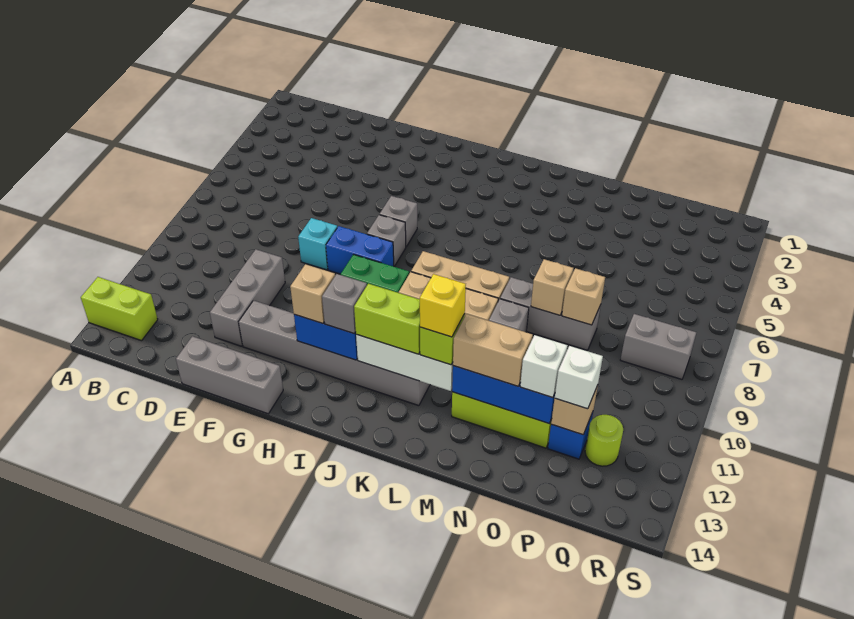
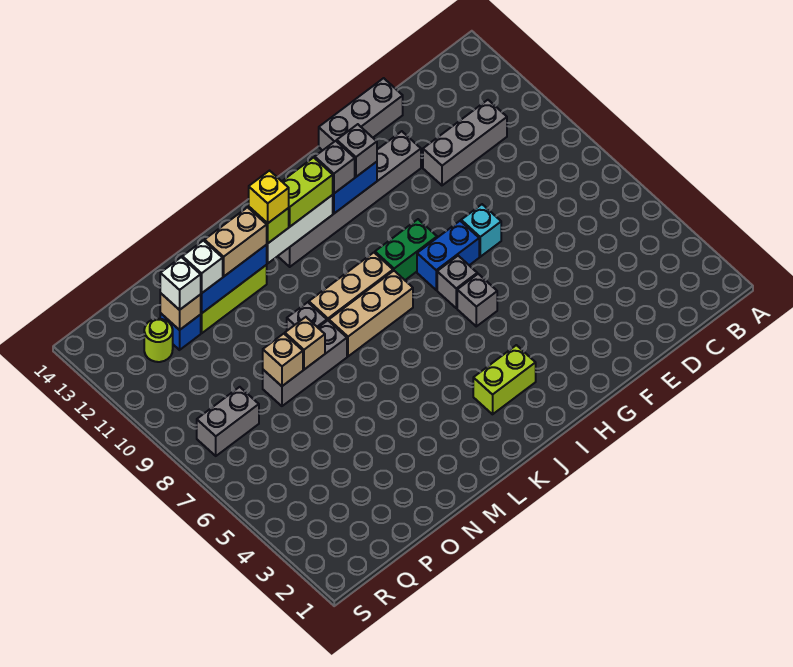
lime 1x2 brick [81,277,158,341] -> lime 1x2 brick moved to [473,345,536,414]
grey 1x3 brick [210,249,285,346] -> grey 1x3 brick turned to [423,100,507,185]
tan 1x1 brick [290,264,335,323] -> grey 1x1 brick [337,124,377,177]

